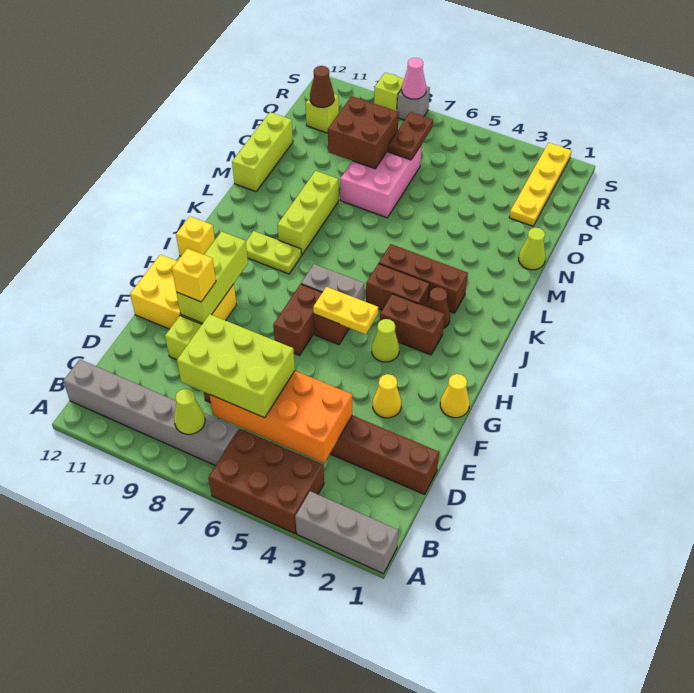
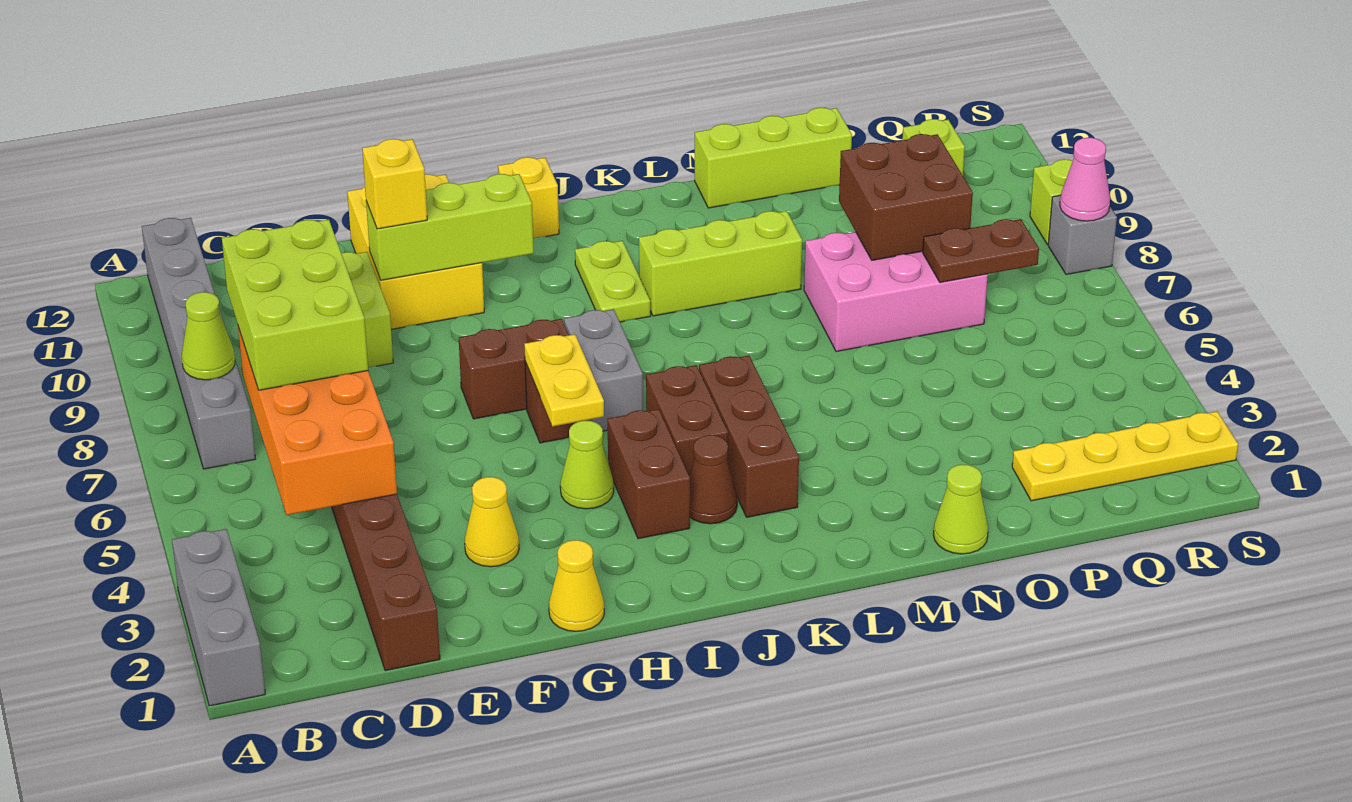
brown 2x3 brick [208,429,324,533] -> none
brown 1x1 cone [310,66,334,107] -> none

